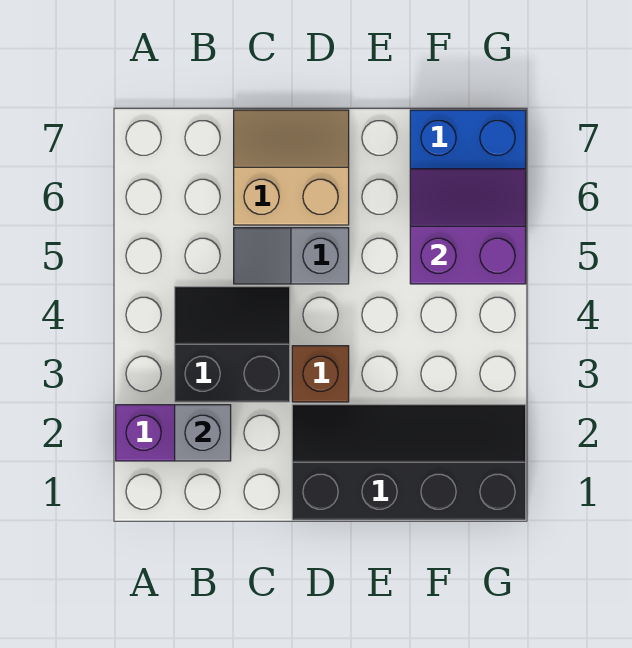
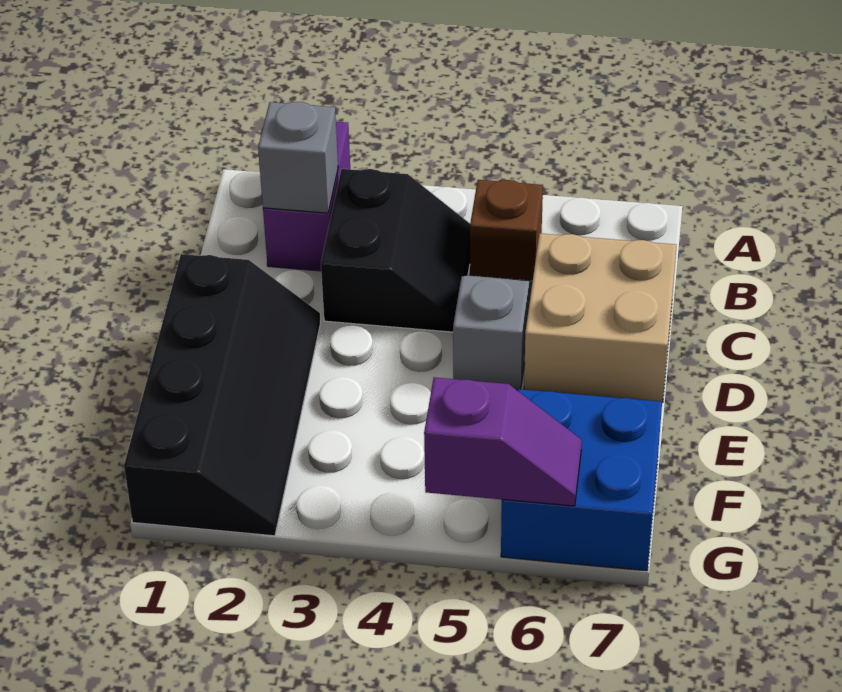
tan 2x2 slope [234,110,349,225] -> tan 2x2 brick [524,233,677,403]
brown 1x1 brick [292,346,349,402] -> brown 1x1 brick moved to [470,180,543,280]
purple 2x2 slope [410,169,526,284] -> purple 1x2 slope [424,377,582,506]

